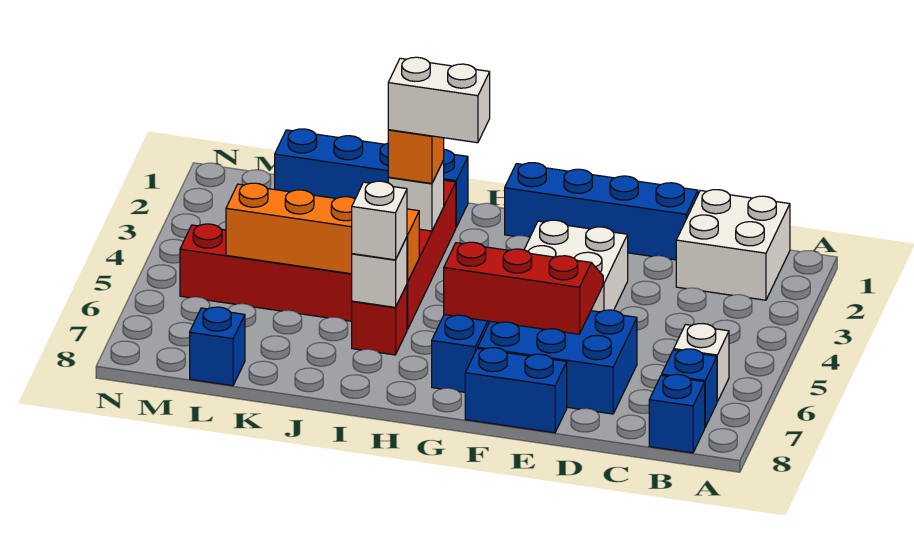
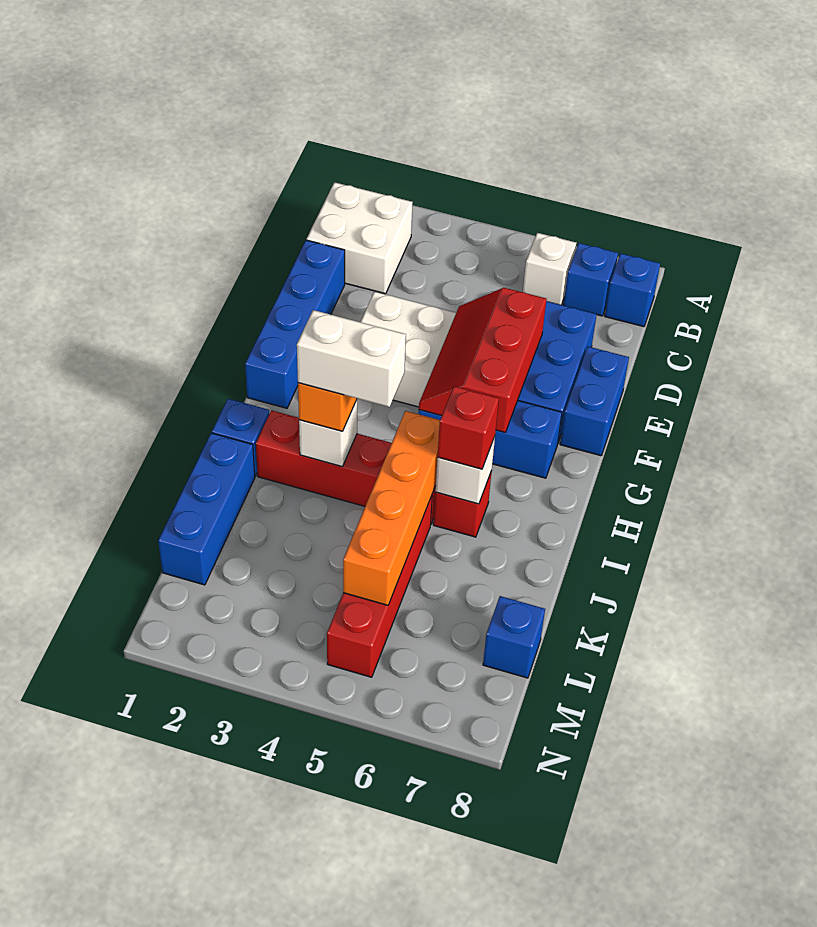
white 1x2 brick [388,57,490,143] -> white 1x2 brick turned to [297,310,406,407]
white 1x1 brick [352,181,407,260] -> red 1x1 brick [438,386,499,469]

